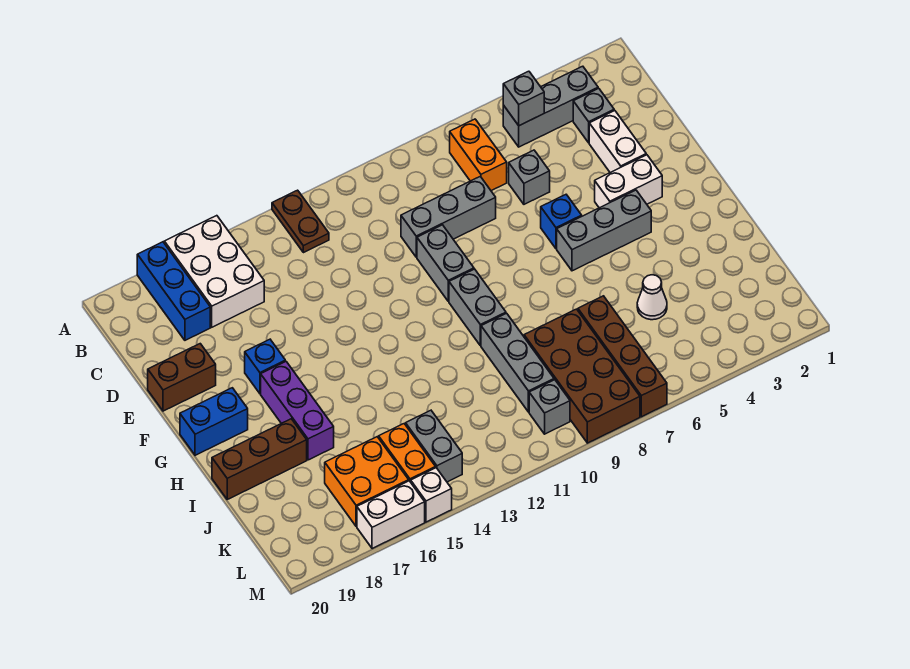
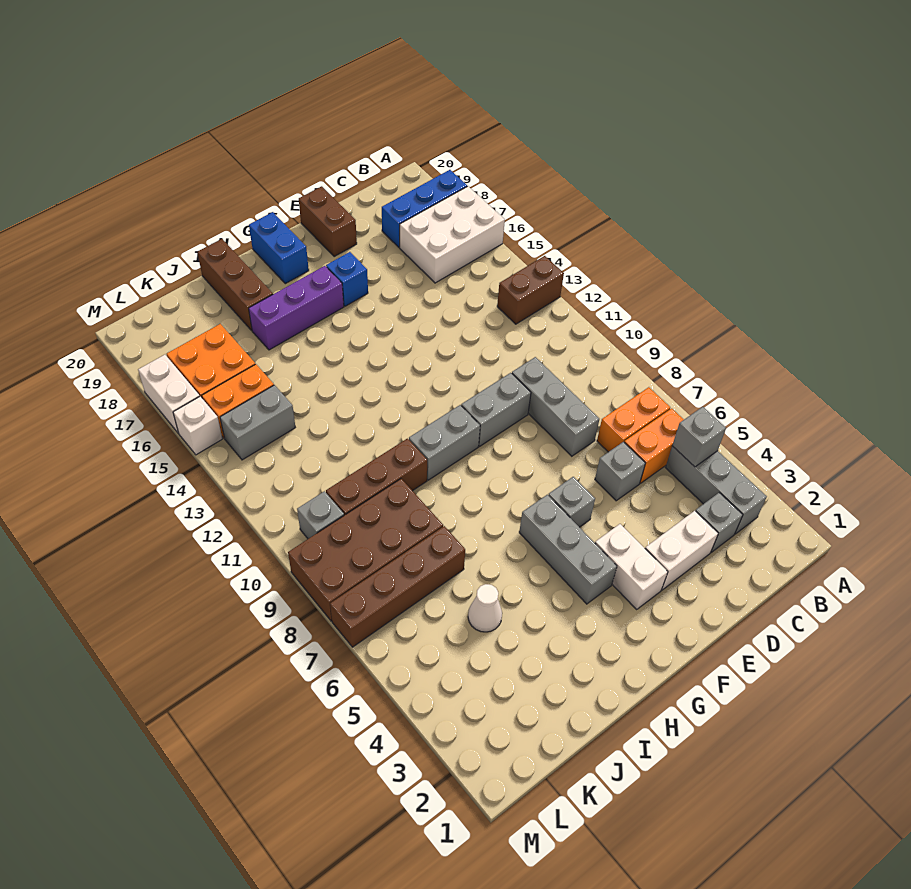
brown 1x2 plate [272,190,329,253] -> brown 1x2 brick [497,256,564,324]
none -> orange 1x2 brick [624,408,684,483]
blue 1x1 brick [541,195,582,249] -> grey 1x1 brick [548,477,595,527]
grey 1x3 brick [481,313,554,412] -> brown 1x3 brick [326,439,427,515]

